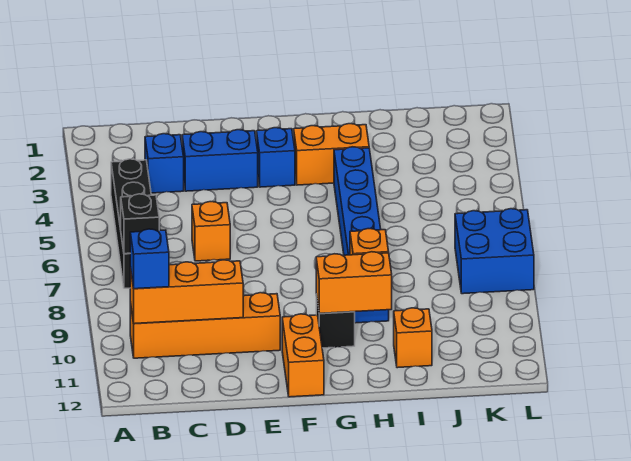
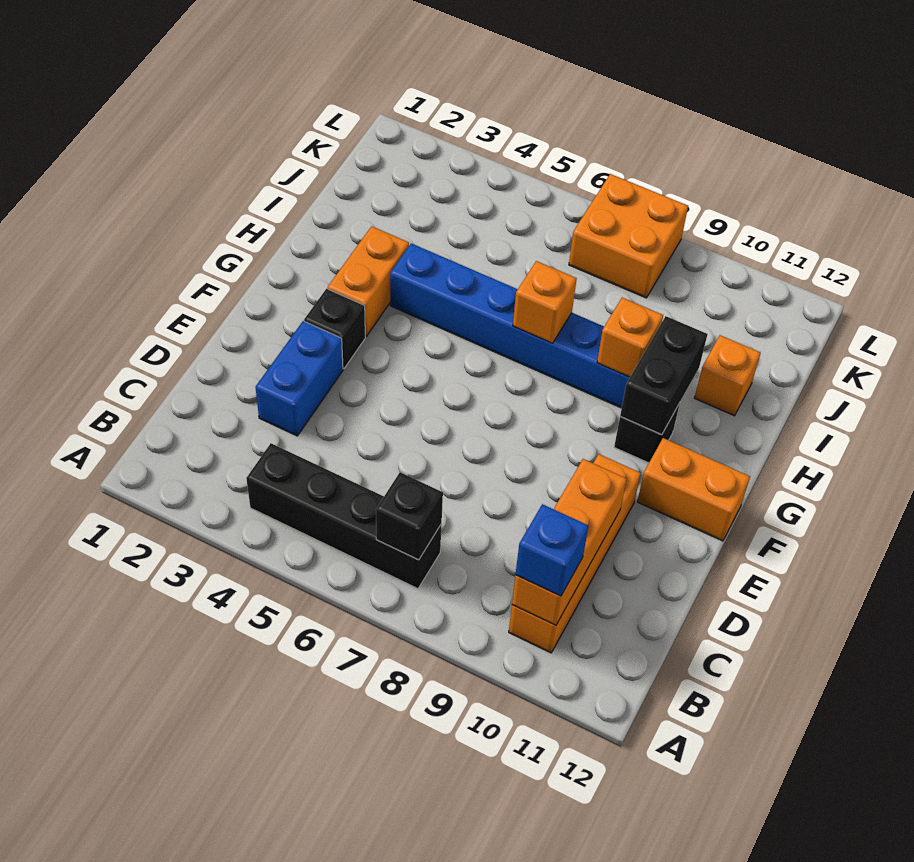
blue 1x1 brick [145,134,184,193] -> none
orange 1x1 brick [192,202,230,261] -> orange 1x1 brick moved to [513,261,577,343]
blue 1x1 brick [257,128,295,187] -> black 1x1 brick [304,289,365,369]
orange 1x2 brick [316,252,392,313] -> black 1x2 brick [620,316,707,435]
blue 2x2 brick [455,209,534,294] -> orange 2x2 brick [569,174,688,298]

